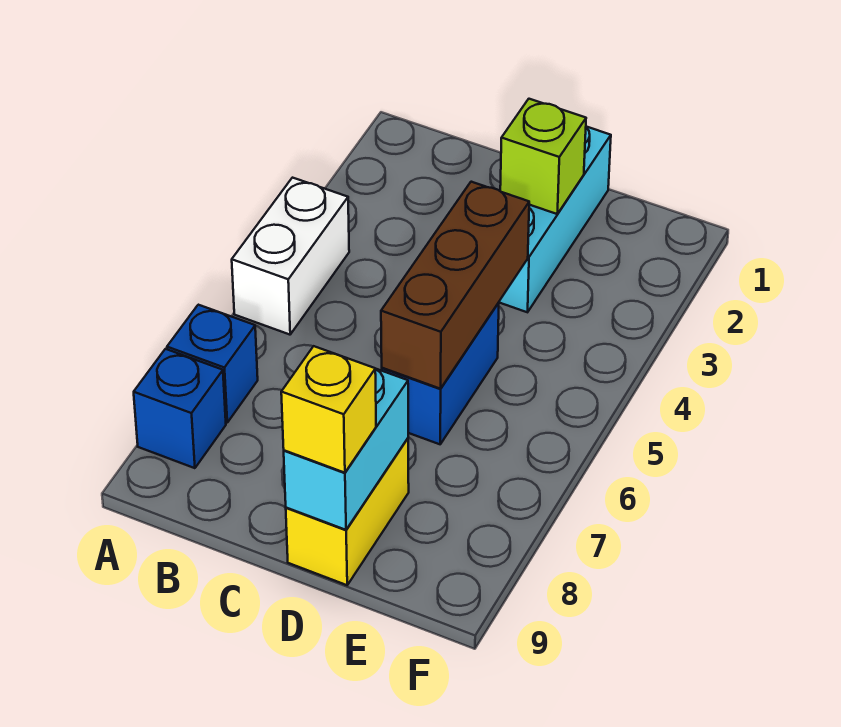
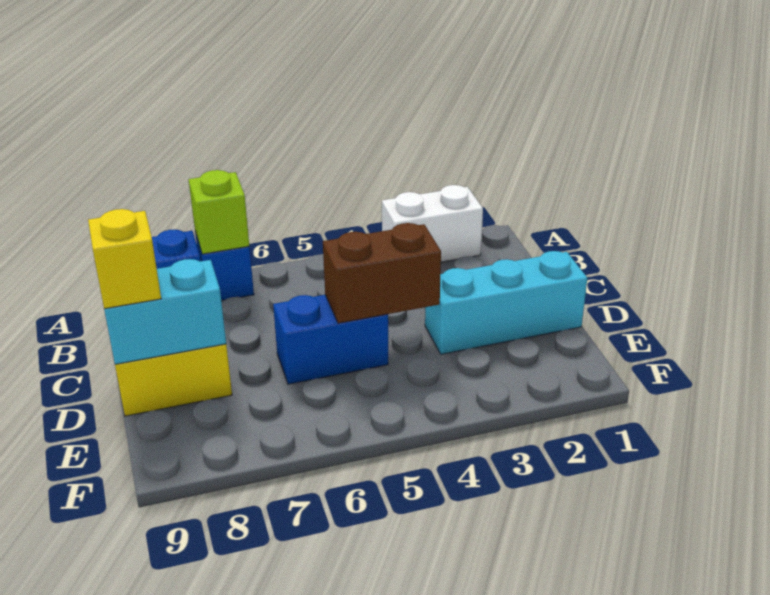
white 1x2 brick [232,178,349,335] -> white 1x2 brick moved to [382,185,483,262]
lime 1x1 brick [500,99,586,214] -> lime 1x1 brick moved to [189,170,249,254]
brown 1x3 brick [381,182,529,389] -> brown 1x2 brick [323,223,441,323]

